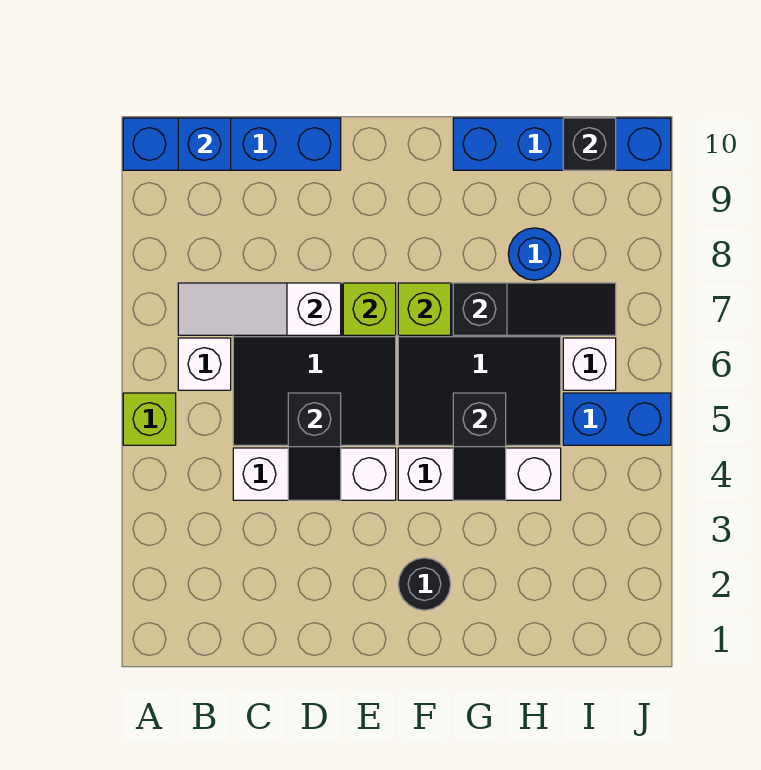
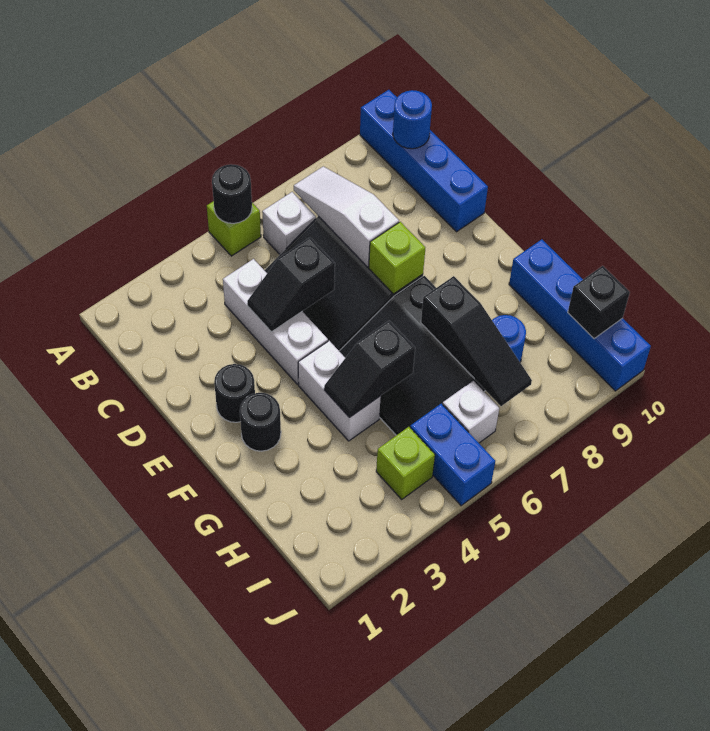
none -> black 1x1 round brick [212,164,252,223]
blue 1x1 brick [178,118,231,170] -> blue 1x1 round brick [393,90,432,149]
none -> black 1x1 round brick [214,364,255,422]
white 1x3 brick [398,448,561,500] -> white 1x2 brick [298,341,381,441]
lime 1x1 brick [398,283,451,335] -> lime 1x1 brick moved to [376,427,435,499]

